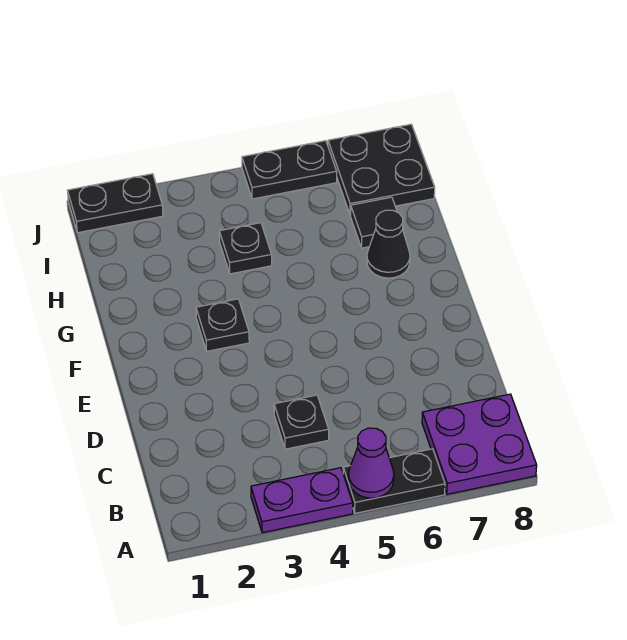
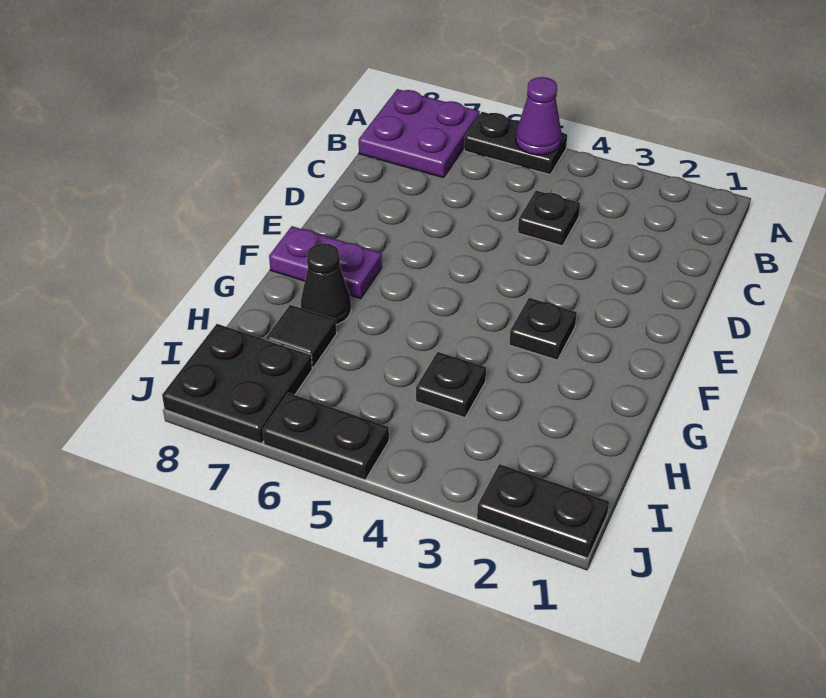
purple 1x2 plate [251,468,353,533] -> purple 1x2 plate moved to [269,226,382,299]

